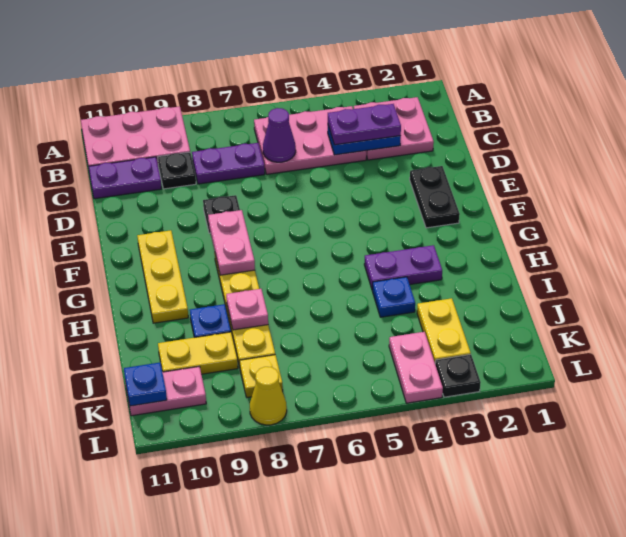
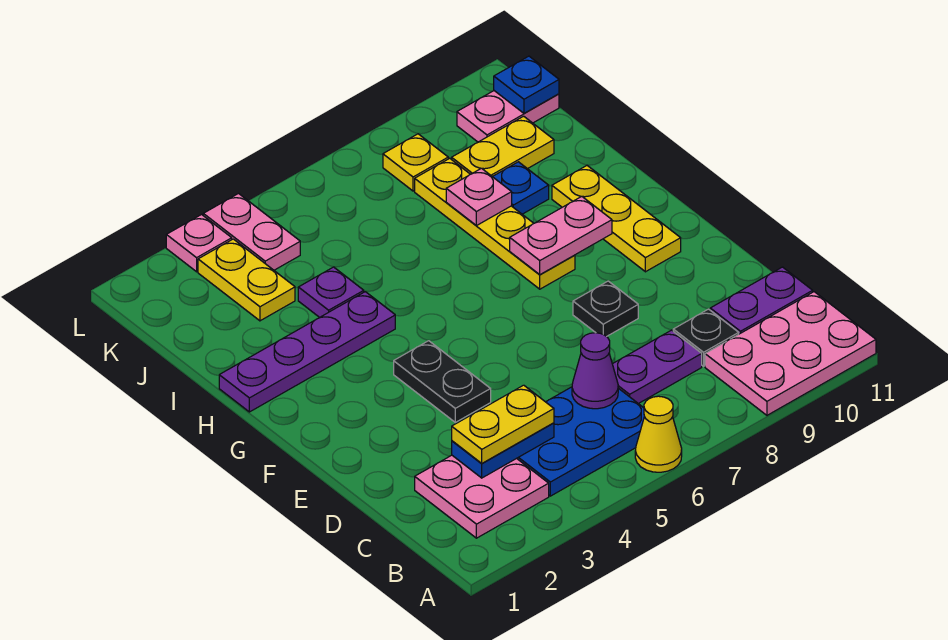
pink 2x3 plate [254,106,366,174] -> blue 2x3 plate [517,387,644,496]
purple 1x2 plate [328,104,401,145] -> yellow 1x2 plate [452,385,554,463]
black 1x2 plate [410,166,460,228] -> black 1x2 plate moved to [394,341,491,422]
pink 1x2 plate [208,210,255,275] -> pink 1x2 plate turned to [510,196,612,275]
purple 1x2 plate [364,245,442,290] -> purple 1x4 plate [219,292,395,412]
blue 1x1 plate [372,277,415,317] -> purple 1x1 plate [298,267,364,317]
black 1x1 plate [435,354,481,397] -> pink 1x1 plate [166,215,232,272]
yellow 1x1 cone [250,367,287,425] -> yellow 1x1 cone moved to [635,396,682,472]

